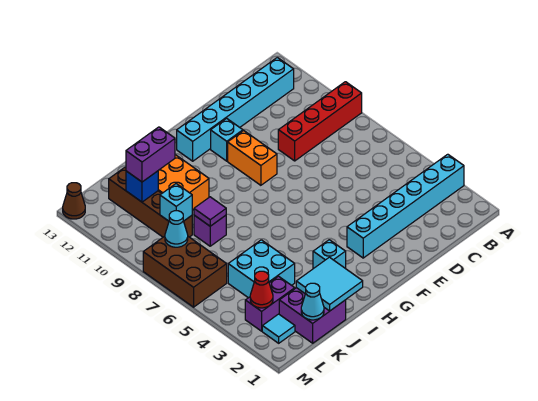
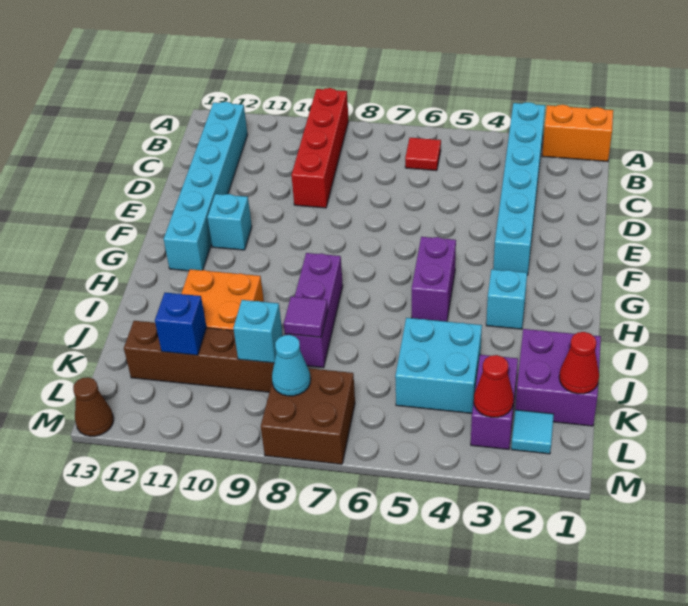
none -> red 1x1 tile [405,138,441,171]
orange 1x2 brick [228,131,277,185] -> orange 1x2 brick moved to [542,105,613,162]
cyan 2x2 tile [296,257,363,311] -> none
purple 1x1 brick [194,215,226,246] -> purple 1x3 brick [285,253,343,368]
purple 1x2 brick [126,127,175,182] -> purple 1x2 brick moved to [412,237,456,322]
cyan 1x1 cone [301,283,324,320] -> red 1x1 cone [559,332,599,394]
brown 2x3 brick [143,236,227,307] -> brown 2x2 brick [261,368,355,464]

